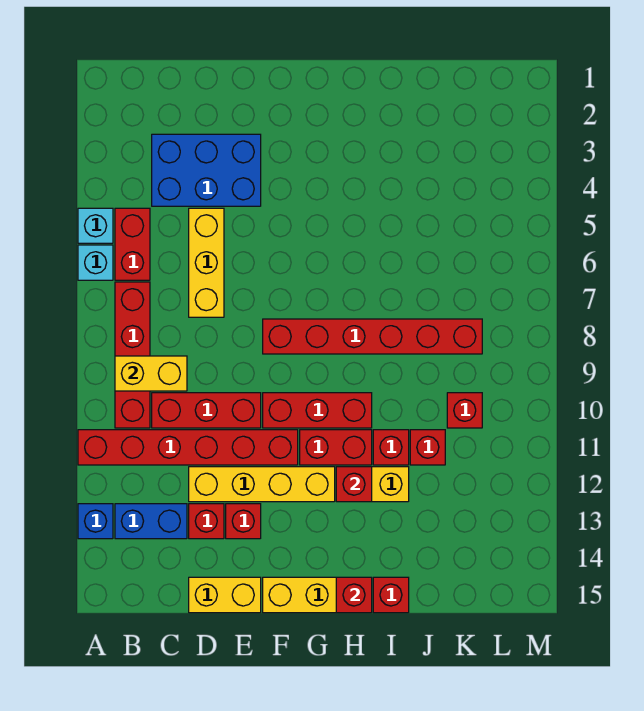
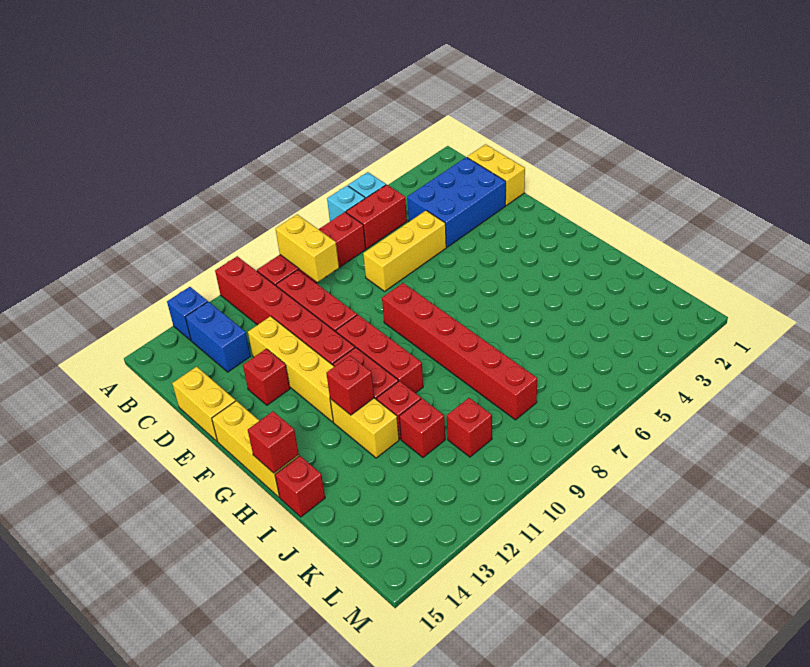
none -> yellow 1x2 brick [467,144,525,205]
blue 2x3 brick [152,134,261,206] -> blue 2x3 brick turned to [407,157,506,247]
red 1x1 brick [189,504,224,539] -> none

